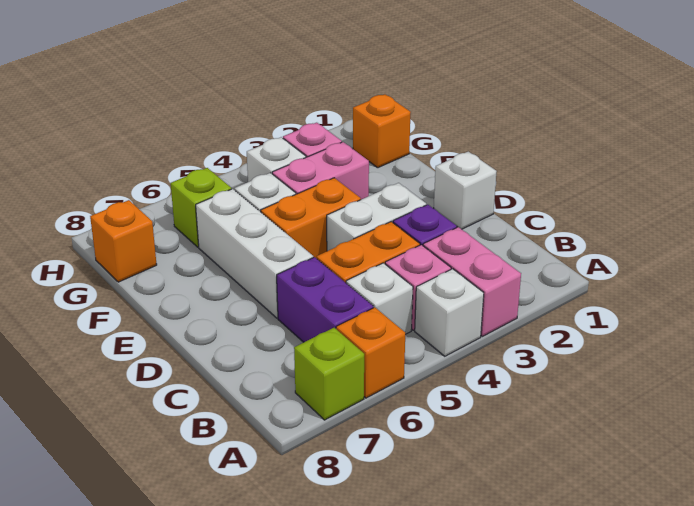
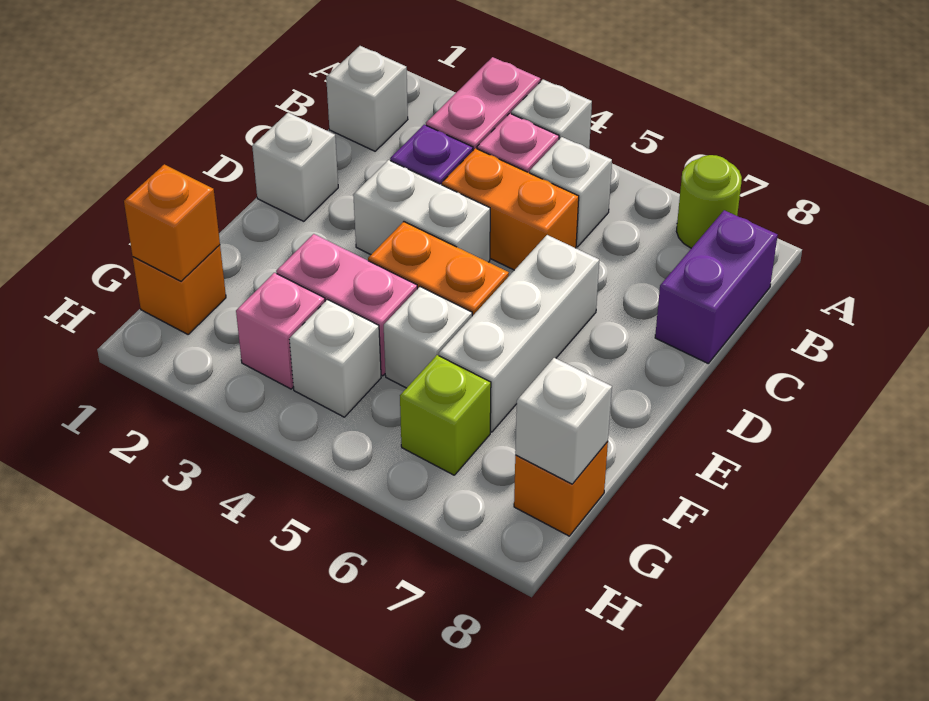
orange 1x1 brick [336,307,405,398] -> orange 1x1 brick moved to [124,164,220,281]
lime 1x1 brick [294,328,364,420] -> lime 1x1 round brick [676,155,742,248]
none -> white 1x1 brick [326,46,408,151]
purple 1x2 brick [277,257,373,342] -> purple 1x2 brick moved to [655,210,778,363]
none -> white 1x1 brick [515,358,612,484]

